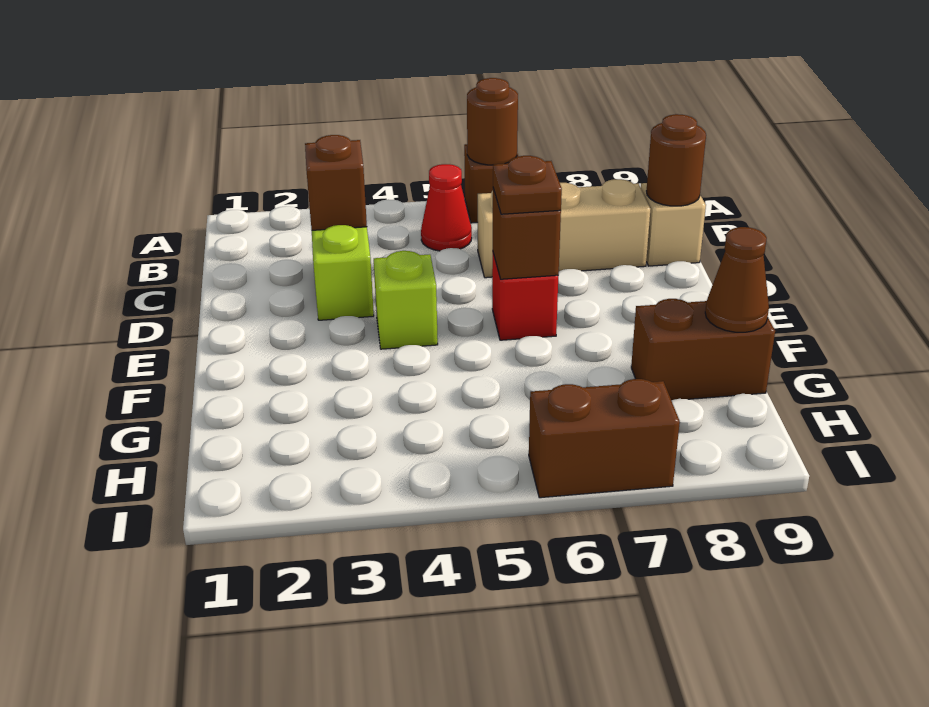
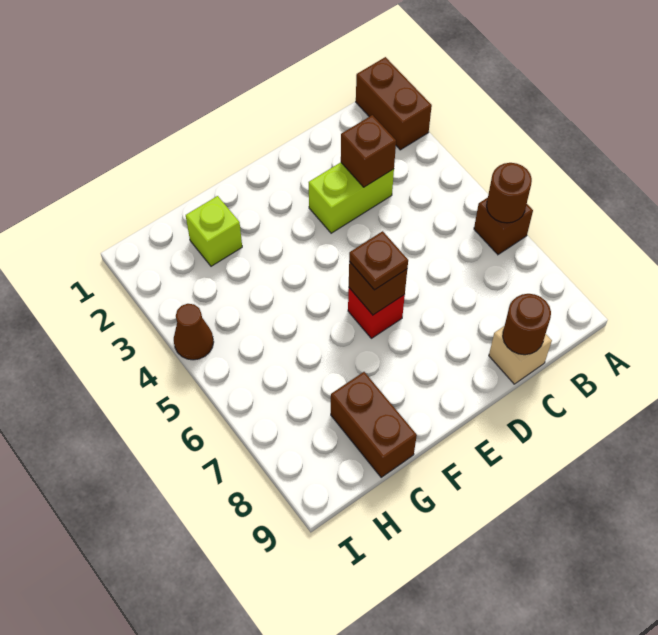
red 1x1 cone [421,164,472,251] -> none
tan 1x3 brick [478,179,650,278] -> none
lime 1x1 brick [374,251,438,349] -> lime 1x1 brick moved to [186,196,242,266]
brown 1x1 cone [705,227,769,332] -> brown 1x1 cone moved to [174,304,214,360]
brown 1x2 brick [529,379,680,498] -> brown 1x2 brick moved to [356,57,432,150]

